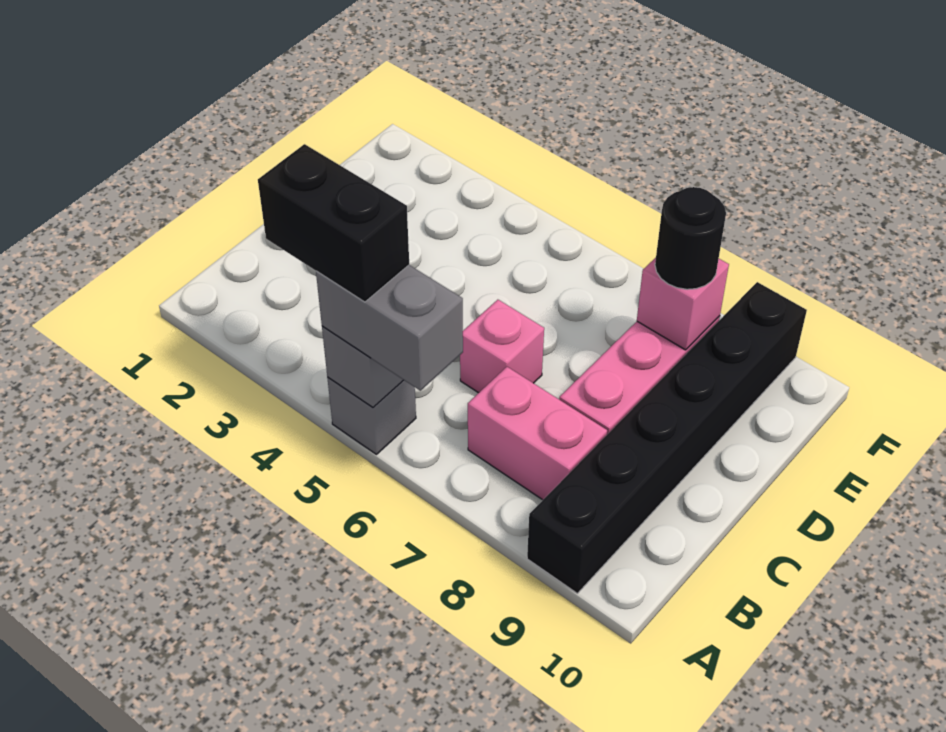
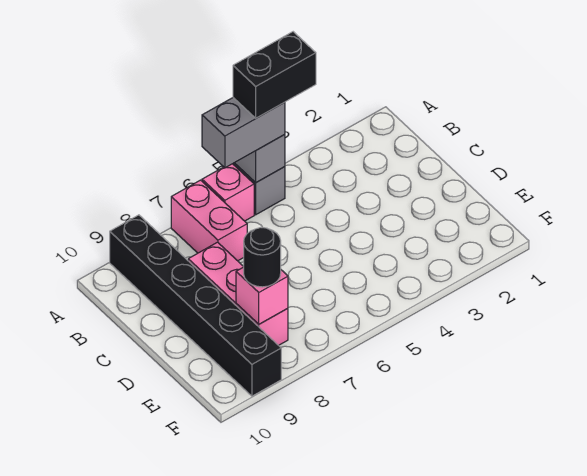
pink 1x2 brick [468,367,607,500] -> pink 1x2 brick turned to [171,180,247,261]
pink 1x1 brick [460,300,544,393] -> pink 1x1 brick moved to [202,164,254,221]

